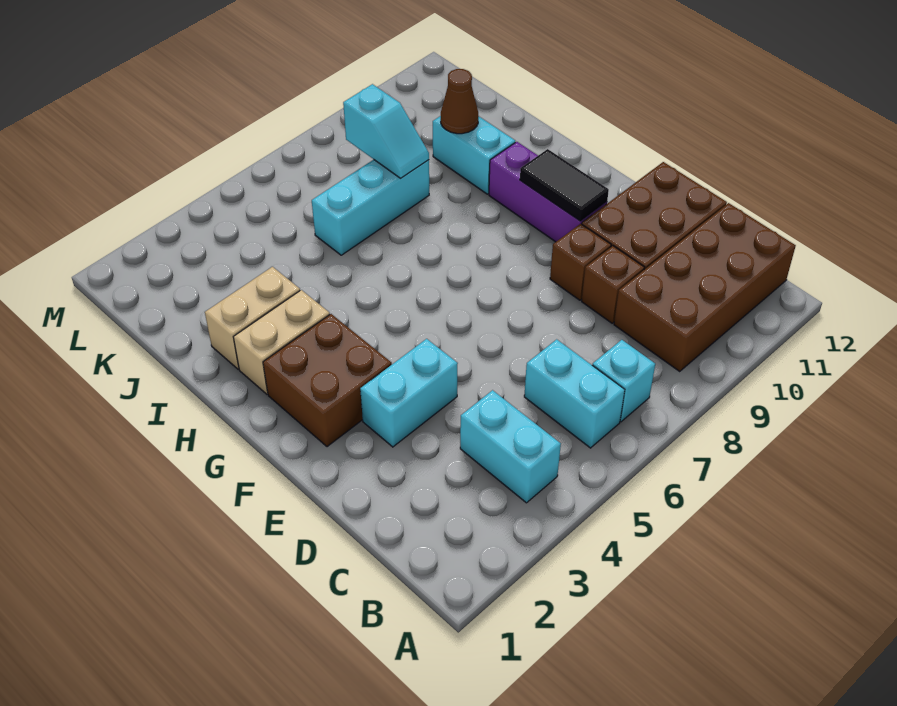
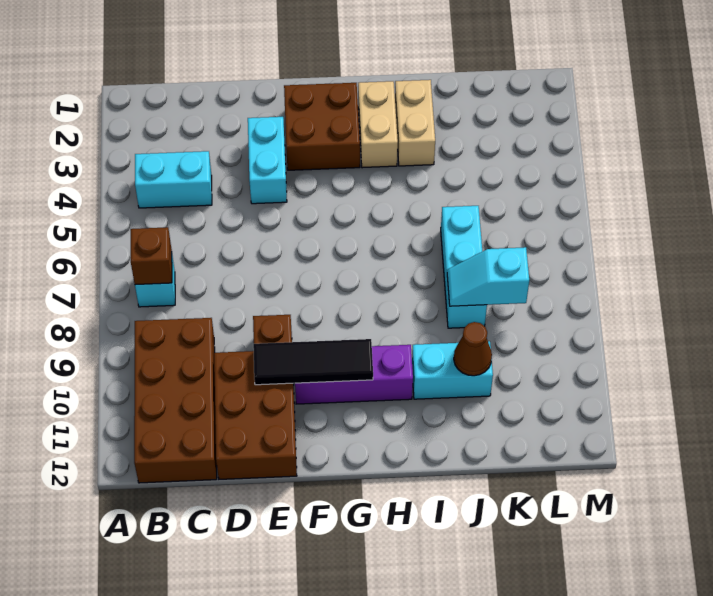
cyan 1x2 brick [524,339,625,448] -> none
brown 1x1 brick [582,246,645,323] -> brown 1x1 brick moved to [131,227,172,285]
black 1x2 tile [520,149,609,221] -> black 1x3 tile [253,339,373,385]

